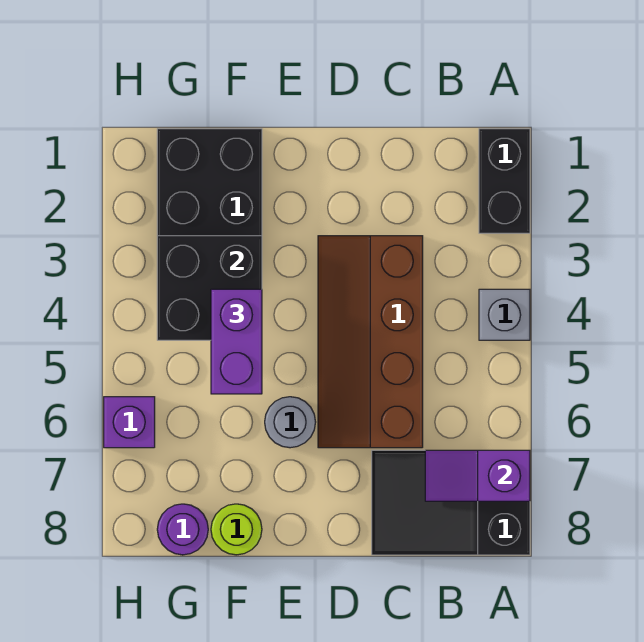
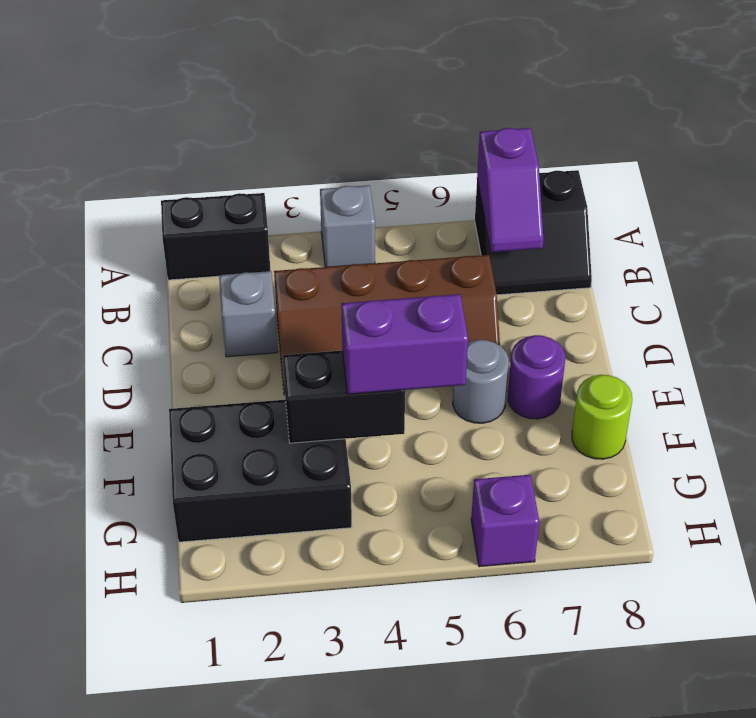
black 2x3 slope [372,450,530,555] -> black 2x2 slope [475,170,592,295]
none -> grey 1x1 brick [219,271,278,357]
black 2x2 brick [157,236,262,340] -> black 1x2 brick [283,350,405,443]
purple 1x1 round brick [157,504,208,555] -> purple 1x1 round brick moved to [508,335,565,419]

